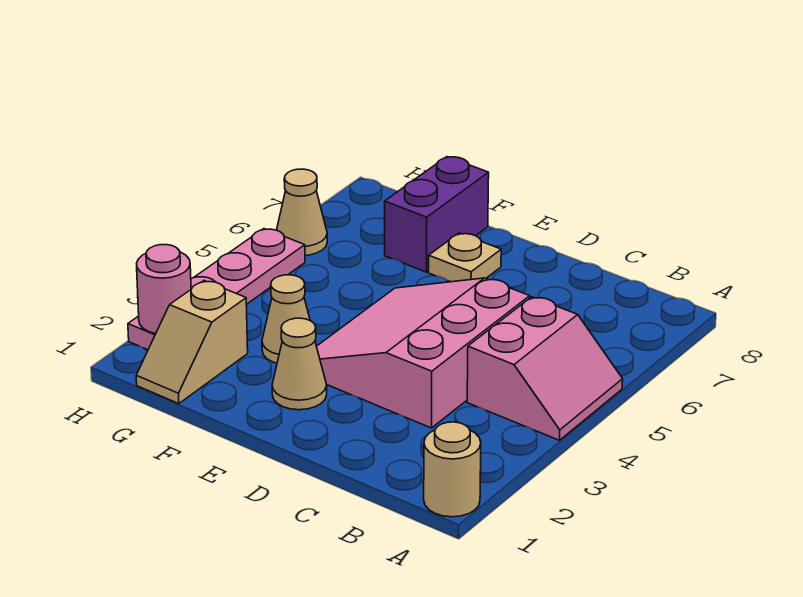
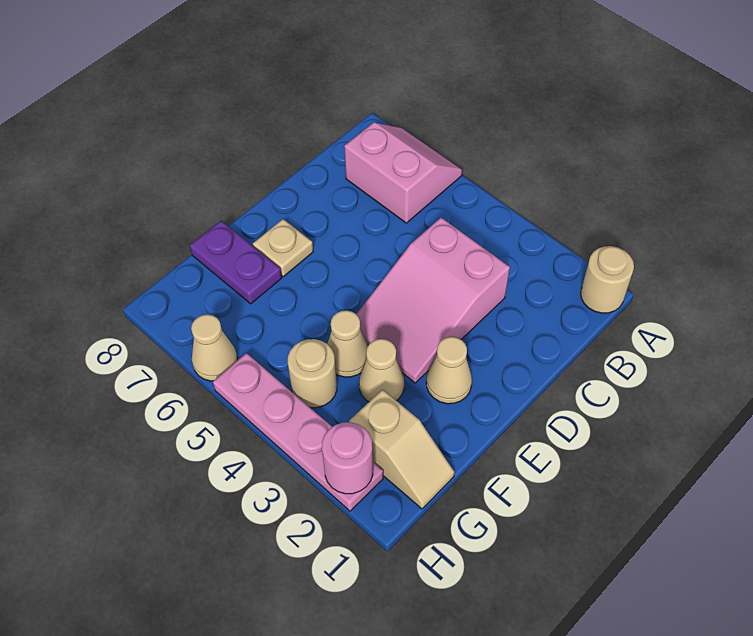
pink 2x2 slope [467,297,623,440] -> pink 2x2 slope moved to [344,122,462,223]
pink 3x3 slope [316,278,530,428] -> pink 2x3 slope [356,218,510,383]
none -> tan 1x1 cone [327,310,368,377]
purple 1x2 brick [385,157,489,272] -> purple 1x2 plate [190,221,282,304]
none -> tan 1x1 round brick [288,339,337,408]

